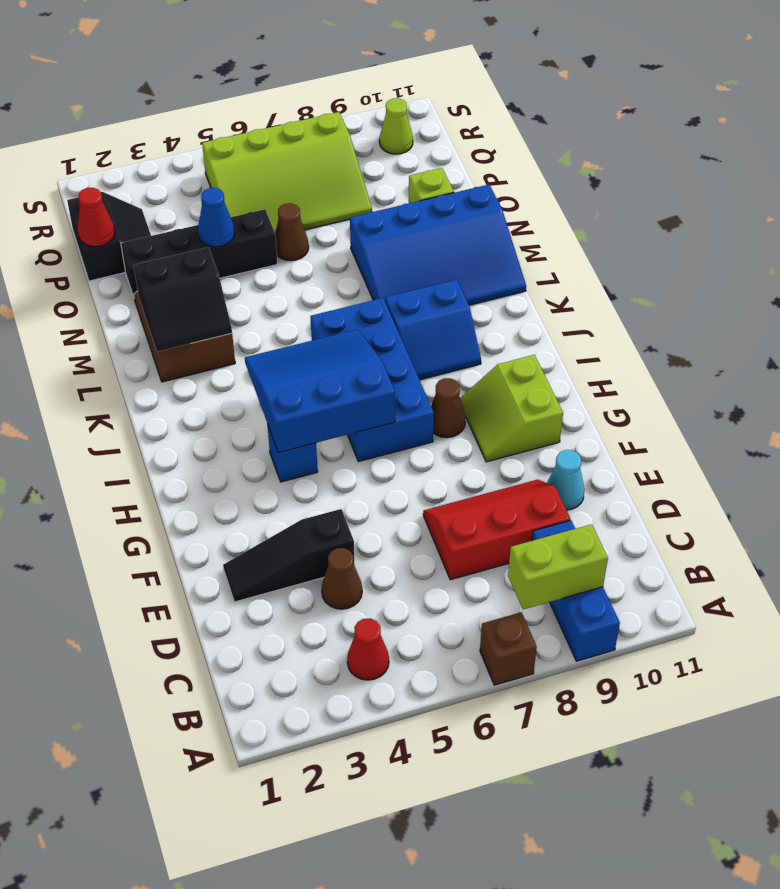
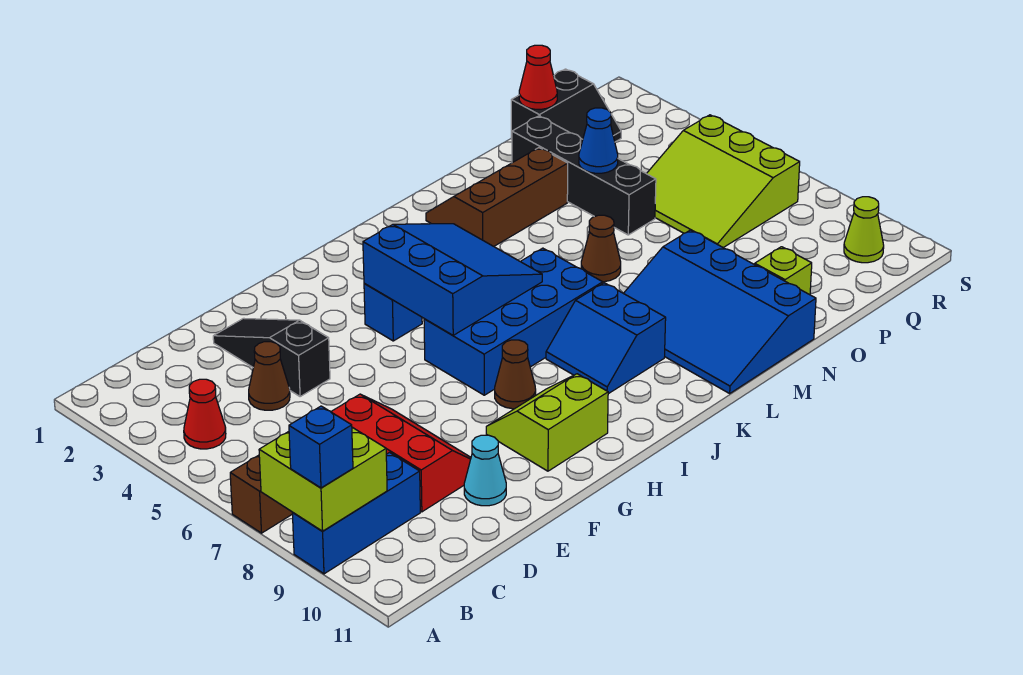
none -> blue 1x1 brick [289,406,353,488]
lime 1x2 brick [508,524,608,609] -> lime 2x2 brick [259,427,387,531]
black 2x2 slope [134,247,232,352] -> none
brown 1x1 cone [275,203,309,261] -> brown 1x1 cone moved to [581,215,621,282]
lime 3x4 slope [202,112,372,233] -> lime 3x3 slope [647,115,800,248]

